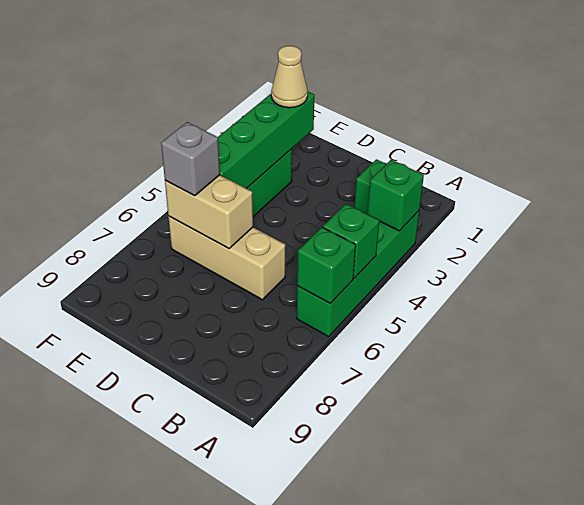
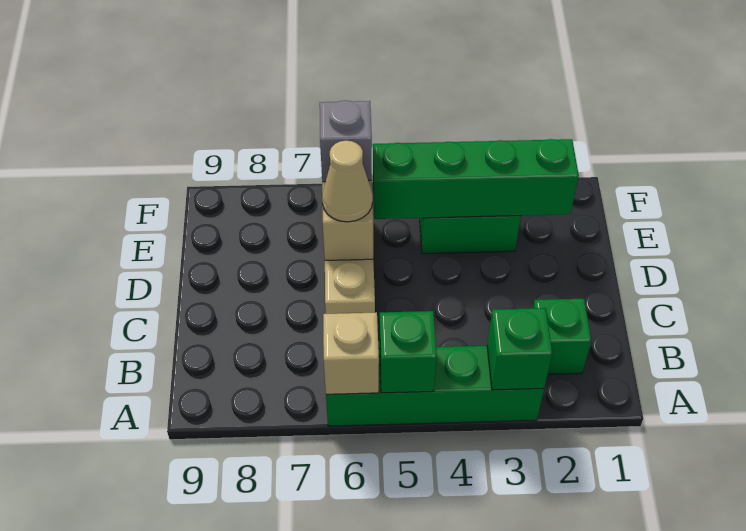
green 1x1 brick [297,227,356,303] -> tan 1x1 brick [323,312,379,394]
tan 1x1 cone [271,46,308,108] -> tan 1x1 cone moved to [322,141,373,222]

